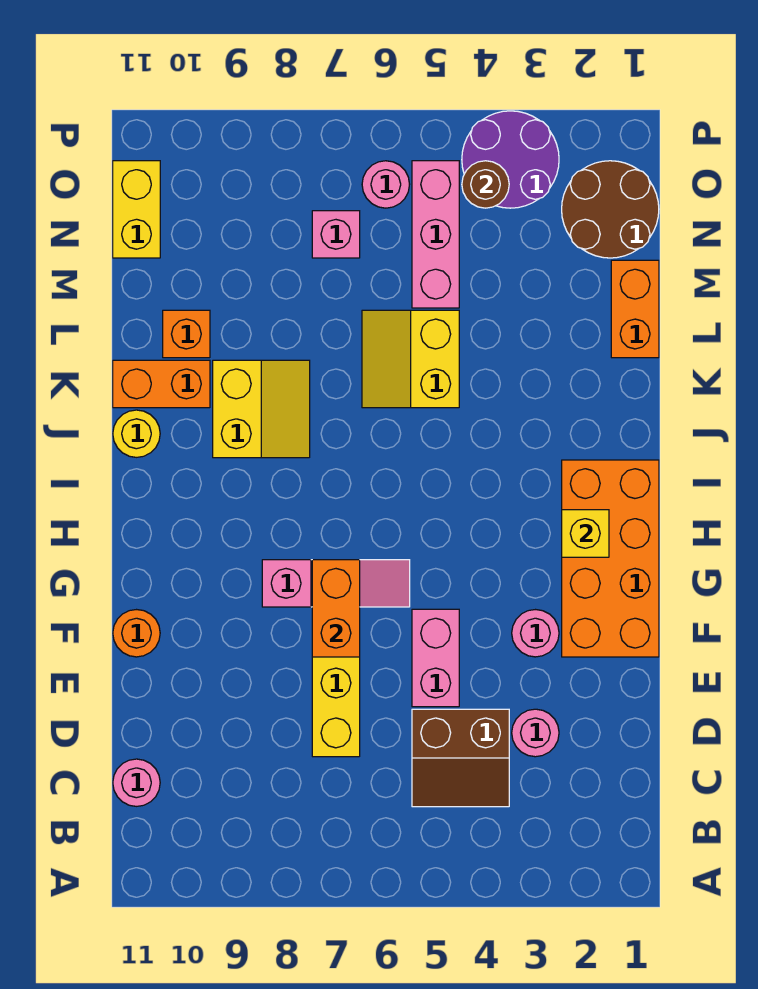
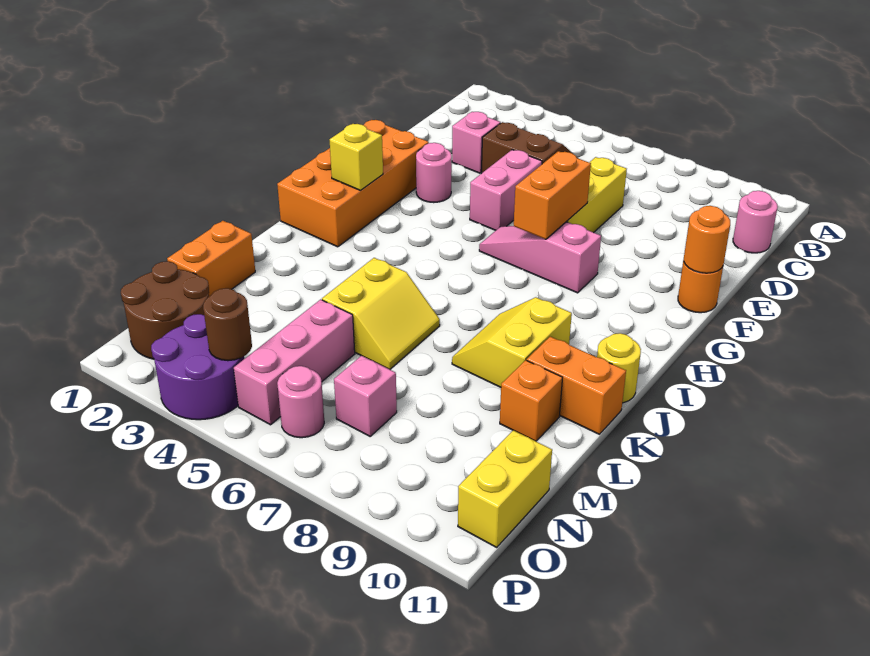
pink 1x1 round brick [512,709,559,757] -> pink 1x1 brick [452,112,501,173]
none -> orange 1x1 round brick [684,206,730,273]

